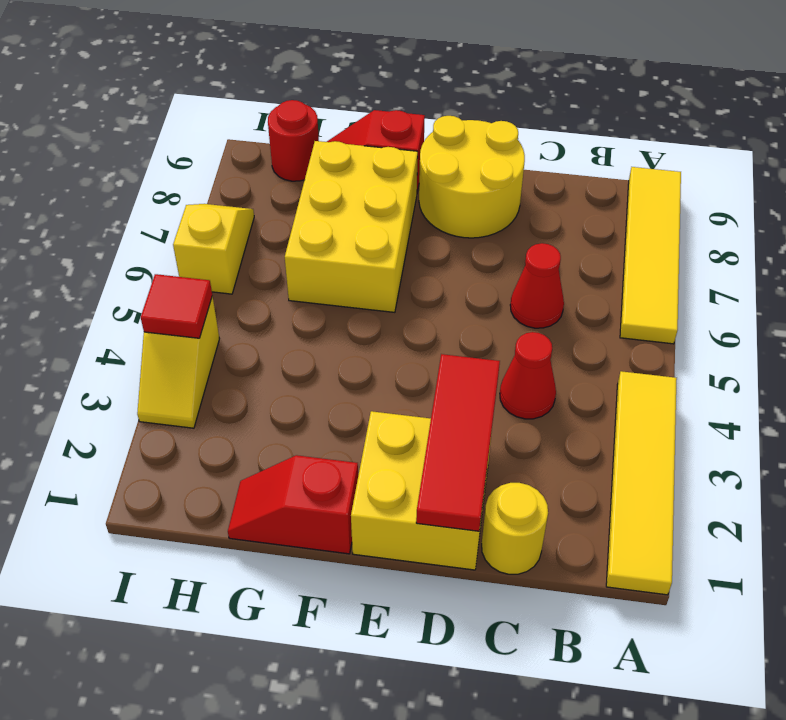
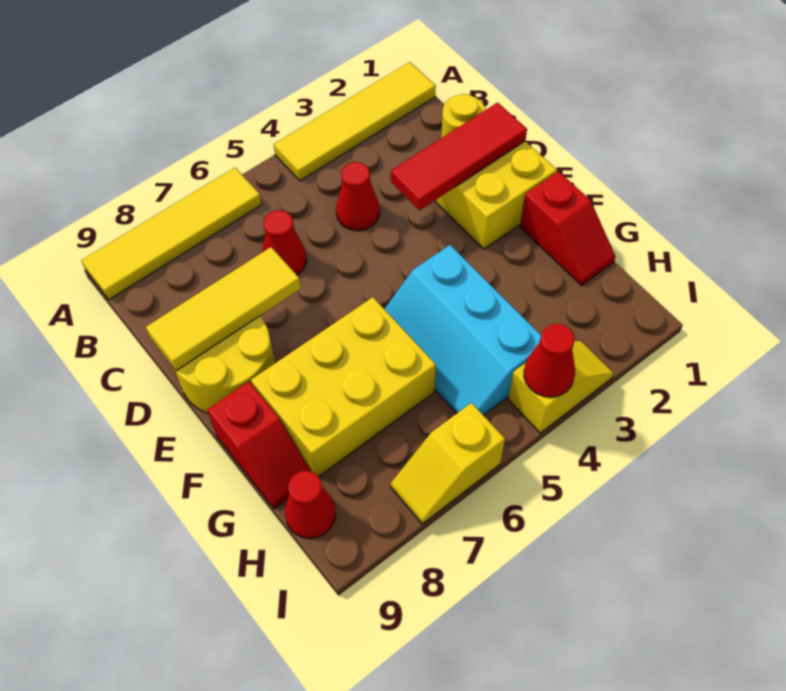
none -> yellow 1x3 tile [146,247,301,371]
none -> cyan 2x3 slope [385,245,541,415]
red 1x1 round brick [268,100,319,181] -> red 1x1 cone [285,471,336,538]
red 1x1 tile [141,274,212,338] -> red 1x1 cone [524,324,575,397]

